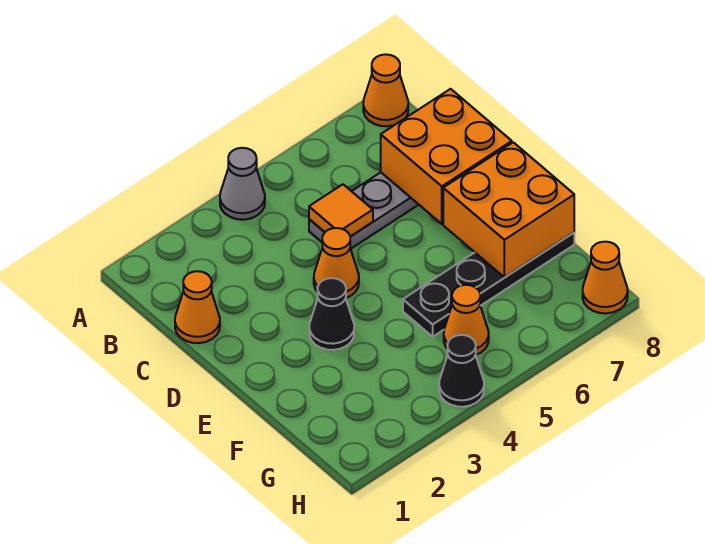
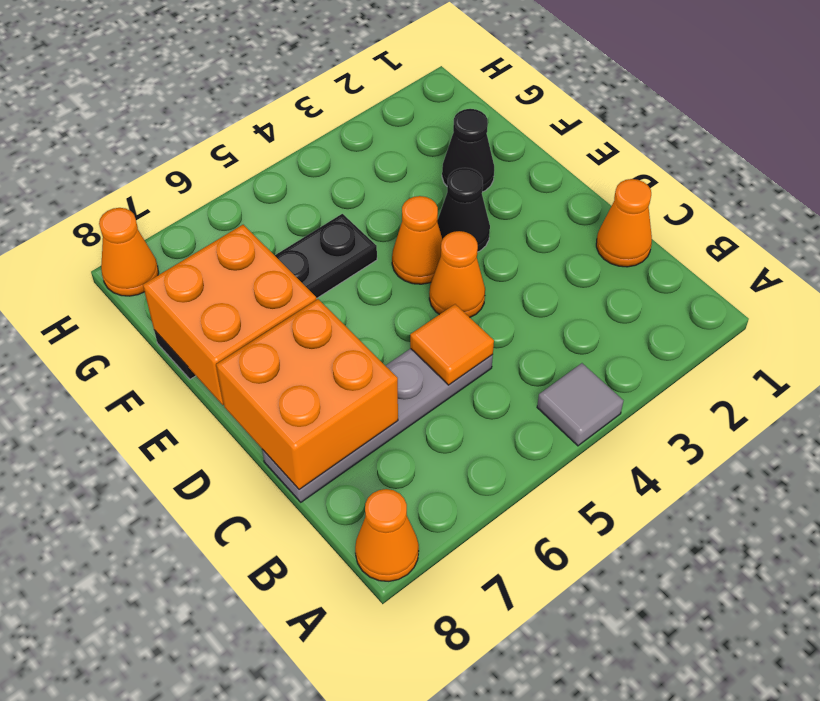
grey 1x1 cone [220,148,265,220] -> grey 1x1 tile [537,363,624,446]
orange 1x1 cone [444,285,489,355] -> orange 1x1 cone moved to [392,196,443,284]
black 1x1 cone [439,335,484,407] -> black 1x1 cone moved to [442,109,494,192]

